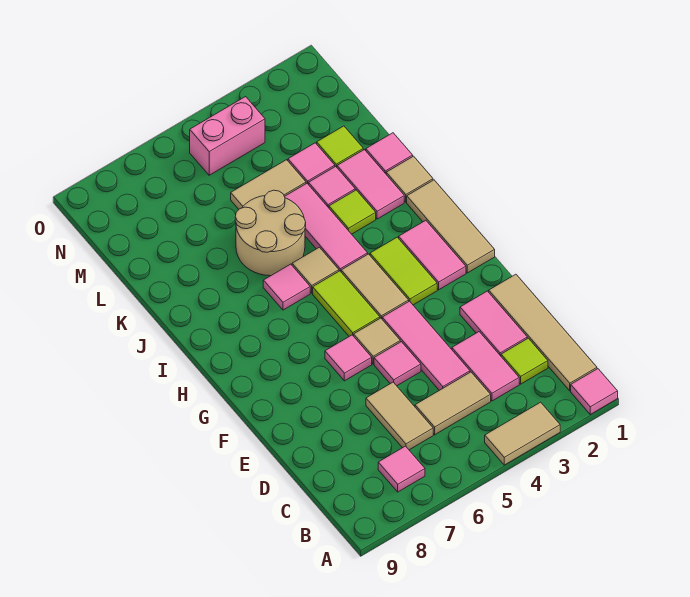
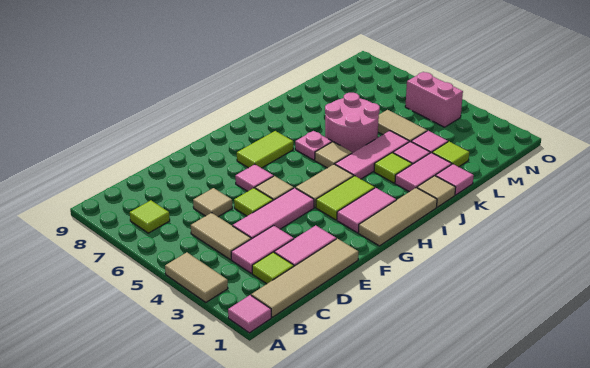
pink 1x1 tile [378,446,425,492] -> lime 1x1 tile [130,200,170,233]
tan 1x2 tile [366,382,433,450] -> tan 1x1 tile [193,188,232,217]
pink 1x1 tile [374,342,421,386] -> lime 1x1 tile [234,188,273,216]
lime 1x2 tile [313,271,380,336] -> lime 1x2 tile moved to [237,131,293,168]
pink 1x1 tile [263,264,310,310] -> pink 1x1 plate [295,131,332,160]
tan 2x2 round brick [235,190,306,276] -> pink 2x2 round brick [325,93,380,153]

